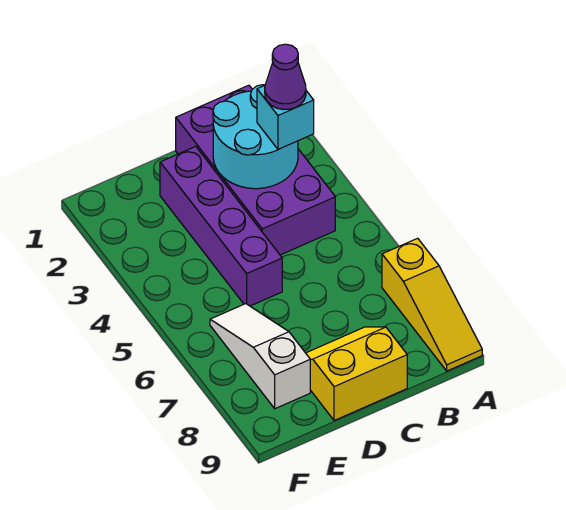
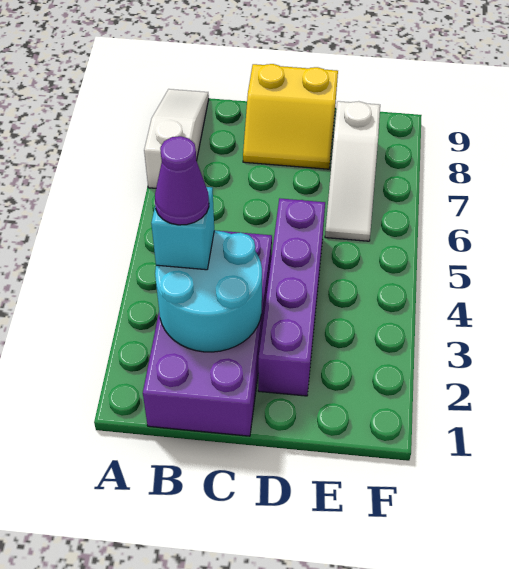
yellow 1x3 slope [382,238,482,371] -> white 1x3 slope [144,89,209,188]

